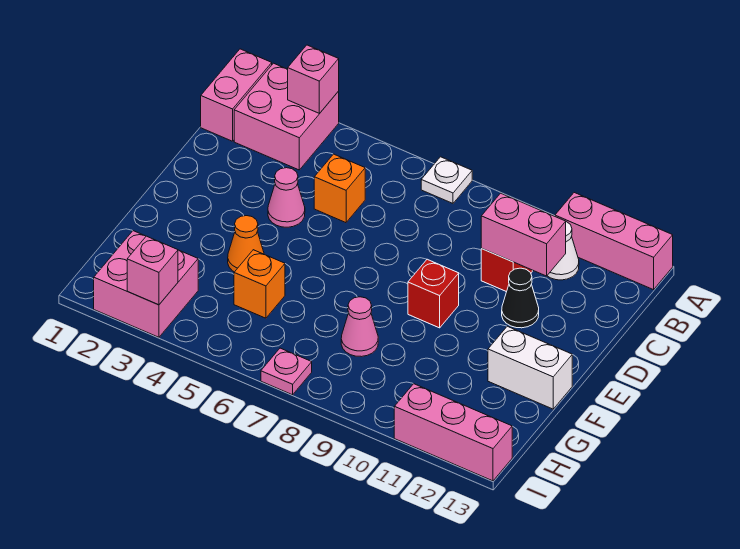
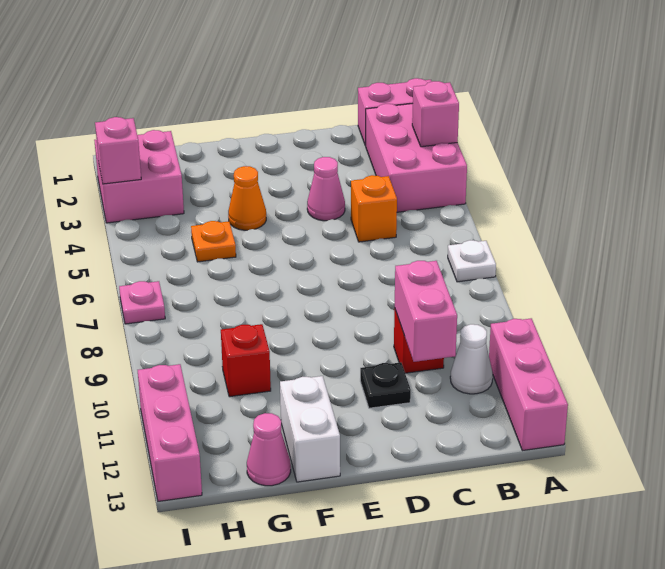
pink 2x2 brick [234,63,339,170] -> pink 2x3 brick [365,104,467,212]
black 1x1 cone [502,268,539,328] -> black 1x1 plate [360,362,411,408]
red 1x1 brick [408,259,459,328] -> red 1x1 brick moved to [221,324,271,397]
orange 1x1 brick [234,250,285,318] -> orange 1x1 plate [191,221,236,262]
pink 1x1 cone [341,297,378,357] -> pink 1x1 cone moved to [247,413,291,486]

